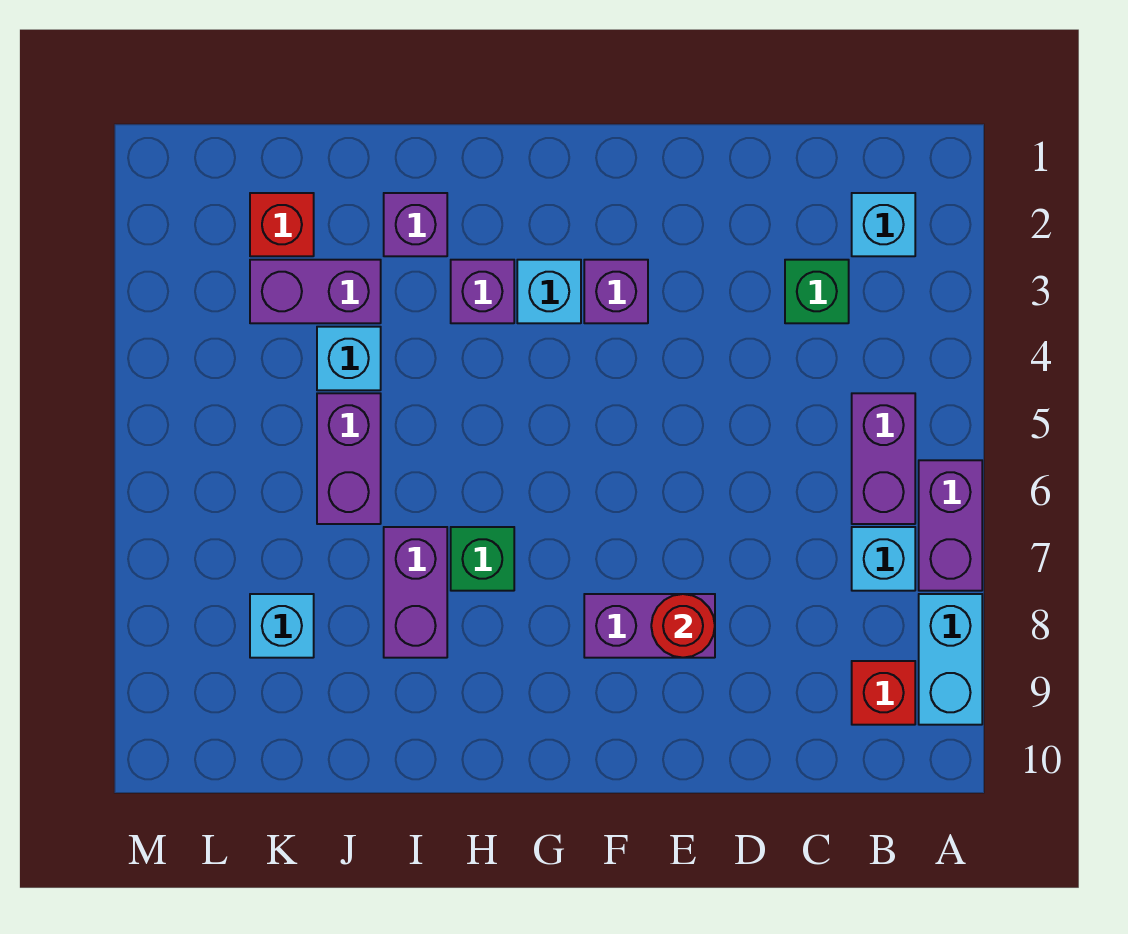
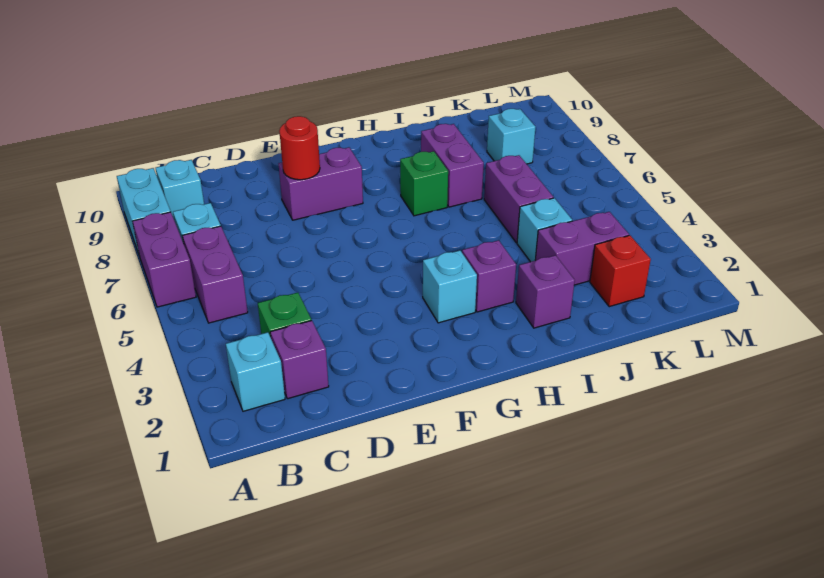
red 1x1 brick [852,661,915,725] -> cyan 1x1 brick [156,160,204,218]
purple 1x1 brick [584,260,648,323] -> purple 1x1 brick moved to [270,320,329,399]

